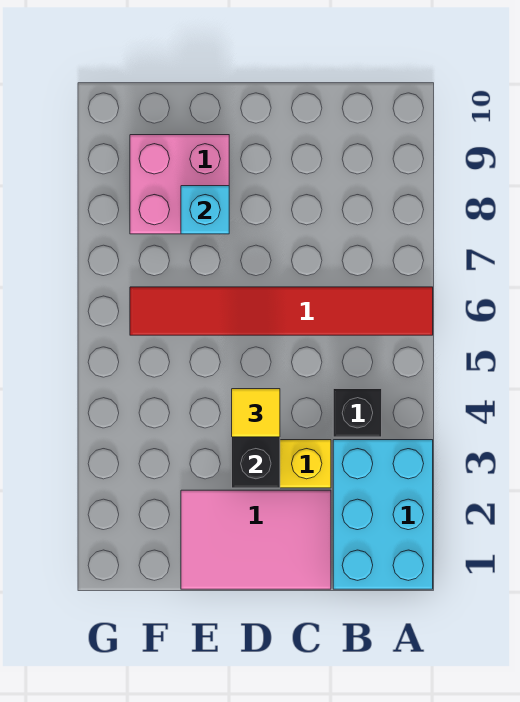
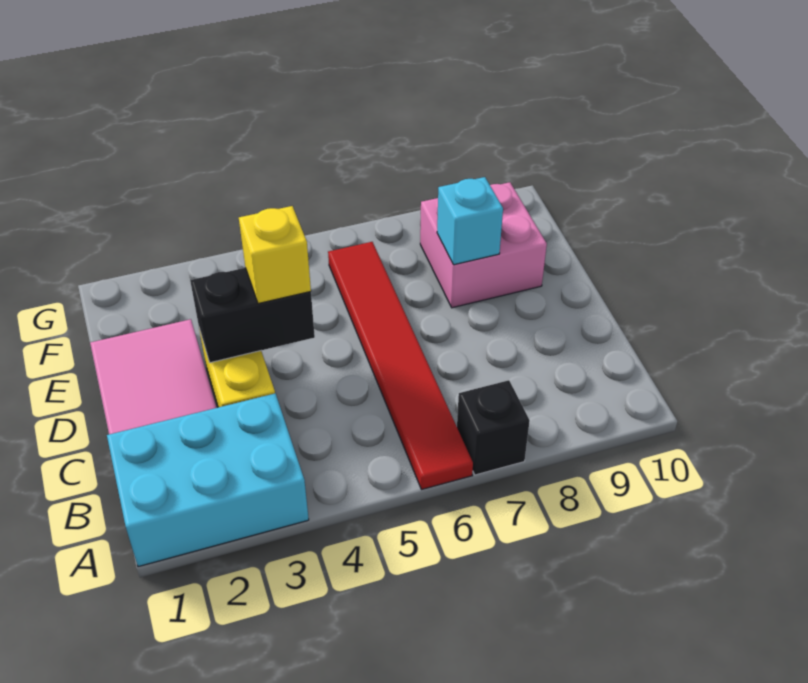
black 1x1 brick [333,389,382,437] -> black 1x1 brick moved to [457,380,530,475]
yellow 1x1 tile [232,389,280,437] -> yellow 1x1 brick [239,206,311,304]

